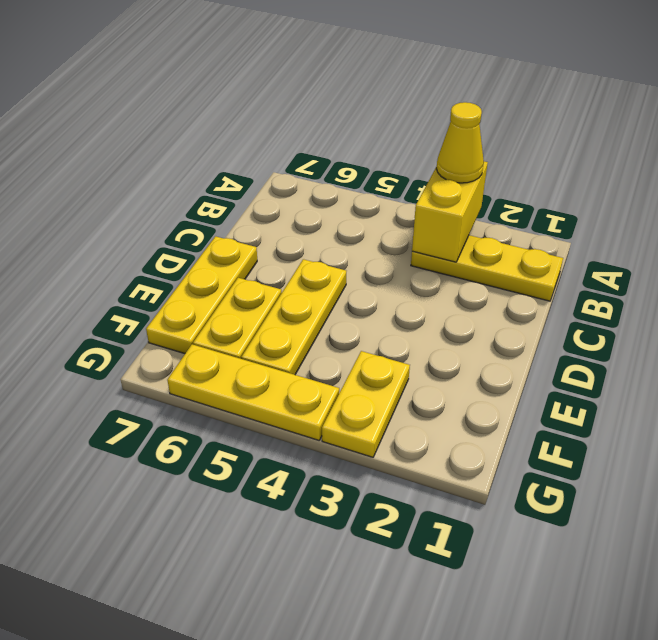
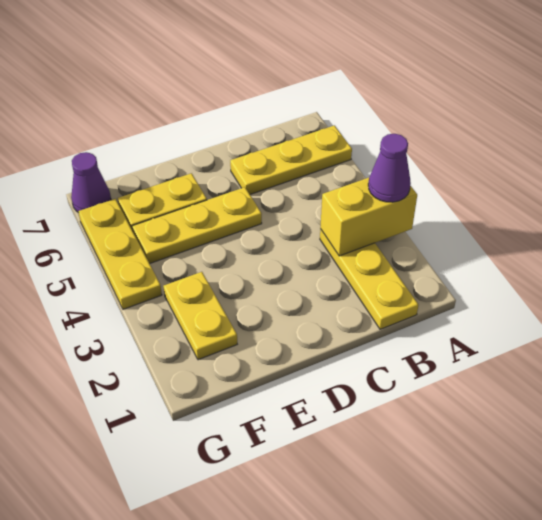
yellow 1x1 cone [436,102,484,183] -> purple 1x1 cone [368,134,411,202]
yellow 1x3 plate [146,236,257,354] -> yellow 1x3 plate moved to [230,125,352,194]
yellow 1x2 plate [322,351,410,457] -> yellow 1x2 plate turned to [164,272,237,360]
none -> purple 1x1 cone [71,152,111,212]

